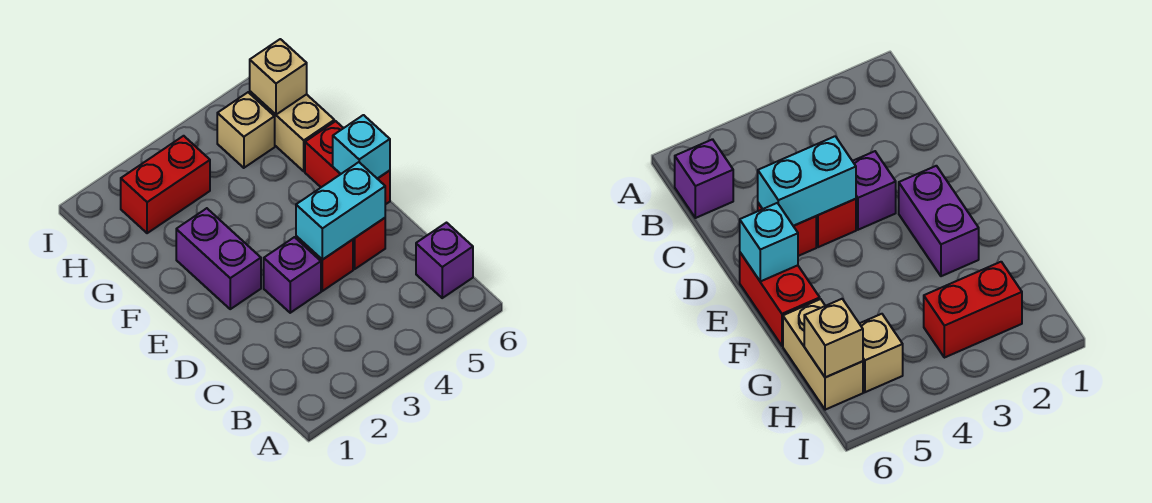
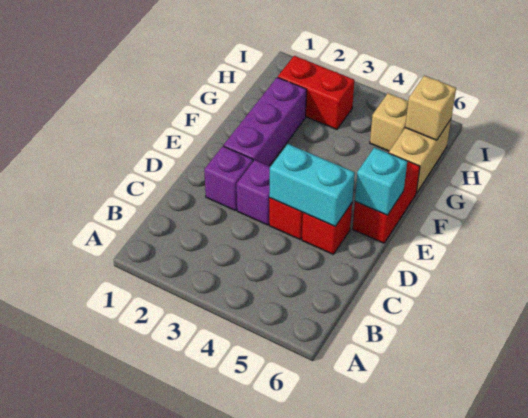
purple 1x1 brick [416,223,473,298] -> purple 1x1 brick moved to [204,146,253,211]
purple 1x2 brick [176,208,261,309] -> purple 1x3 brick [224,77,307,166]

